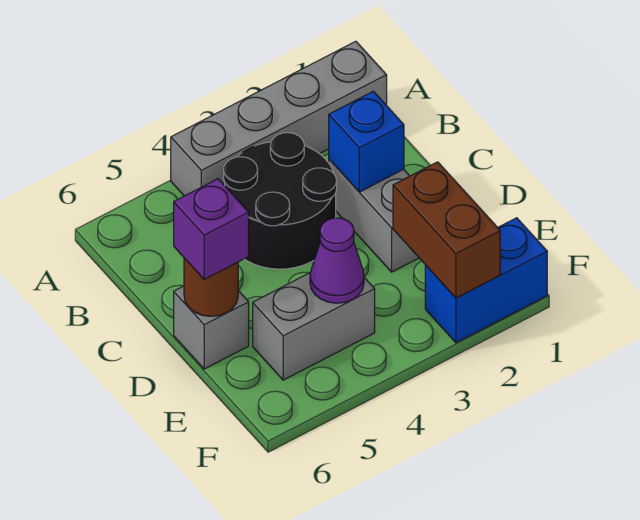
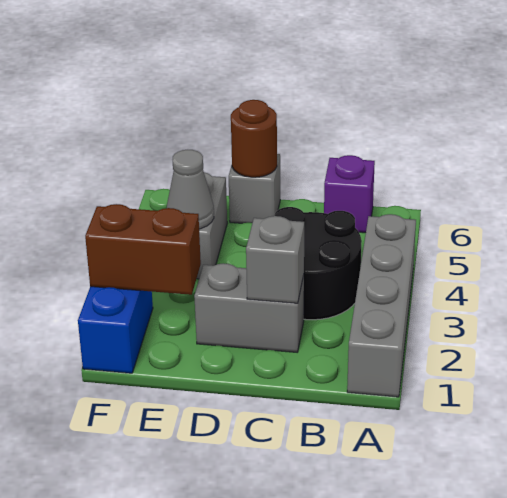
blue 1x1 brick [329,91,404,192] -> grey 1x1 brick [246,216,304,303]
purple 1x1 brick [174,179,249,279] -> purple 1x1 brick moved to [324,155,375,233]
purple 1x1 cone [310,218,364,303] -> grey 1x1 cone [167,150,214,229]

